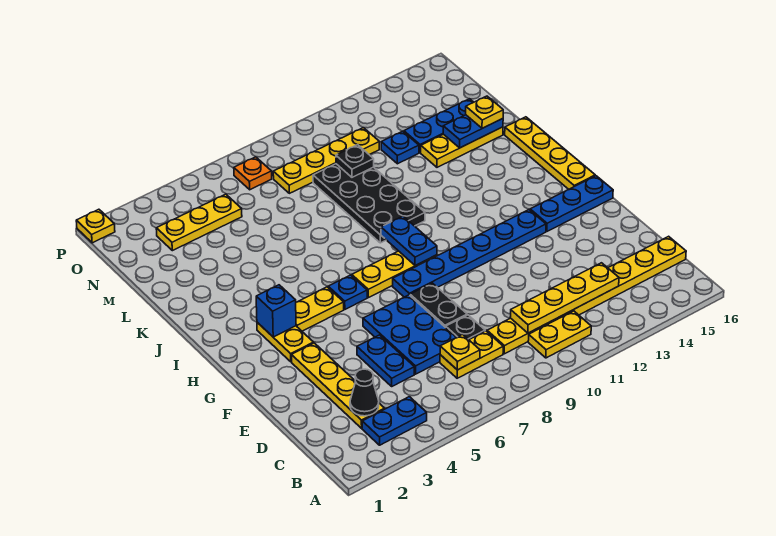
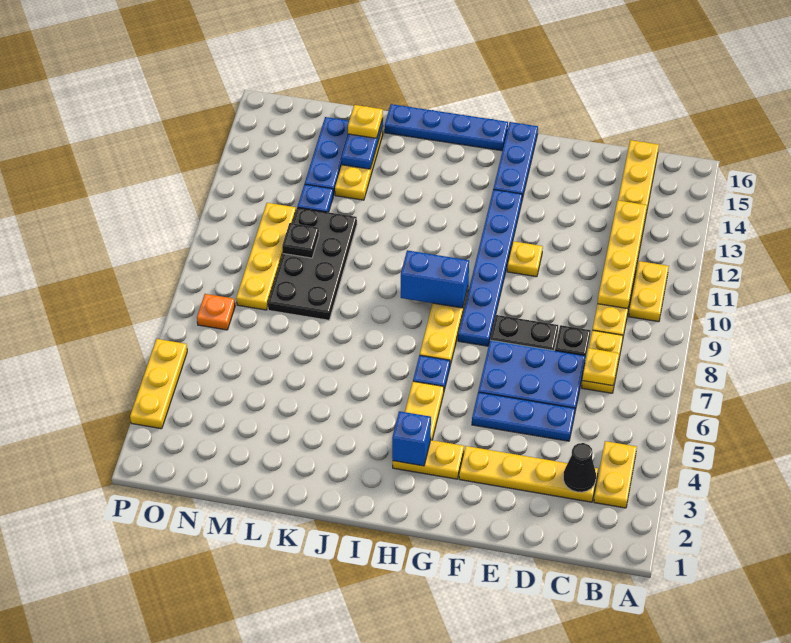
blue 1x2 plate [362,397,427,445] -> yellow 1x2 plate [594,441,637,508]
blue 1x2 plate [357,335,414,386] -> blue 1x3 plate [472,392,575,441]
blue 1x2 plate [381,216,437,266] -> blue 1x2 brick [401,250,469,308]
yellow 1x4 plate [505,117,595,189] -> blue 1x4 plate [385,104,508,151]
black 2x4 plate [313,164,425,243] -> black 2x4 plate turned to [268,207,357,320]
yellow 1x3 plate [156,194,242,251] -> yellow 1x3 plate moved to [130,339,187,429]
yellow 1x1 plate [76,209,115,243] -> yellow 1x1 plate moved to [507,241,543,277]

